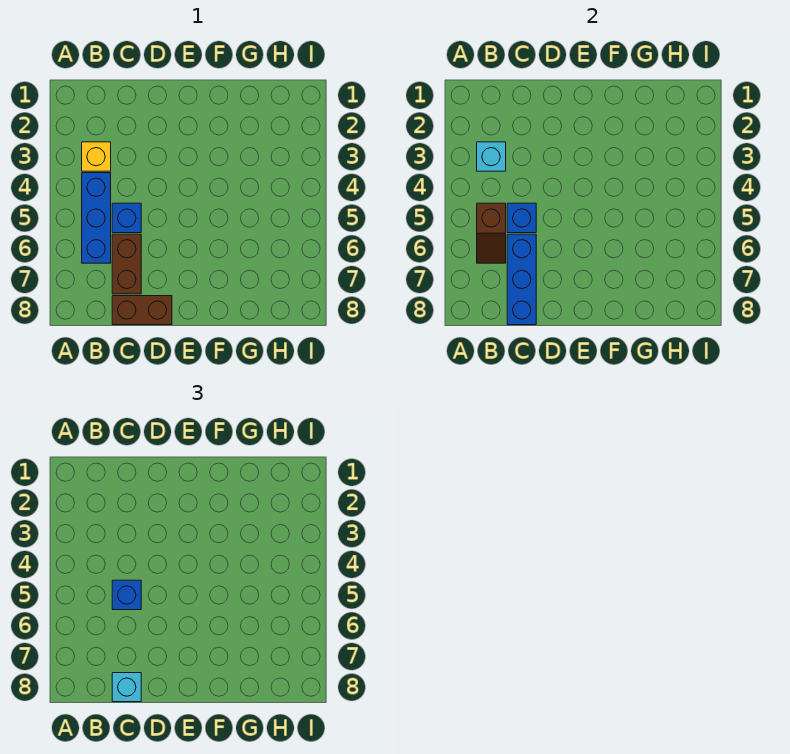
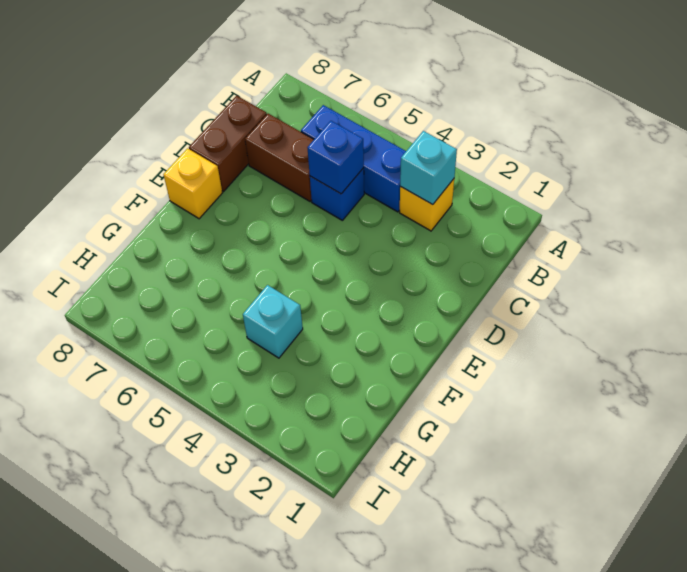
brown 1x2 slope [477,203,506,263] -> none
blue 1x1 brick [112,580,141,610] -> none
blue 1x3 brick [507,234,536,325] -> none
cyan 1x1 brick [112,673,141,702] -> cyan 1x1 brick moved to [243,285,303,358]
none -> yellow 1x1 brick [164,148,222,219]

